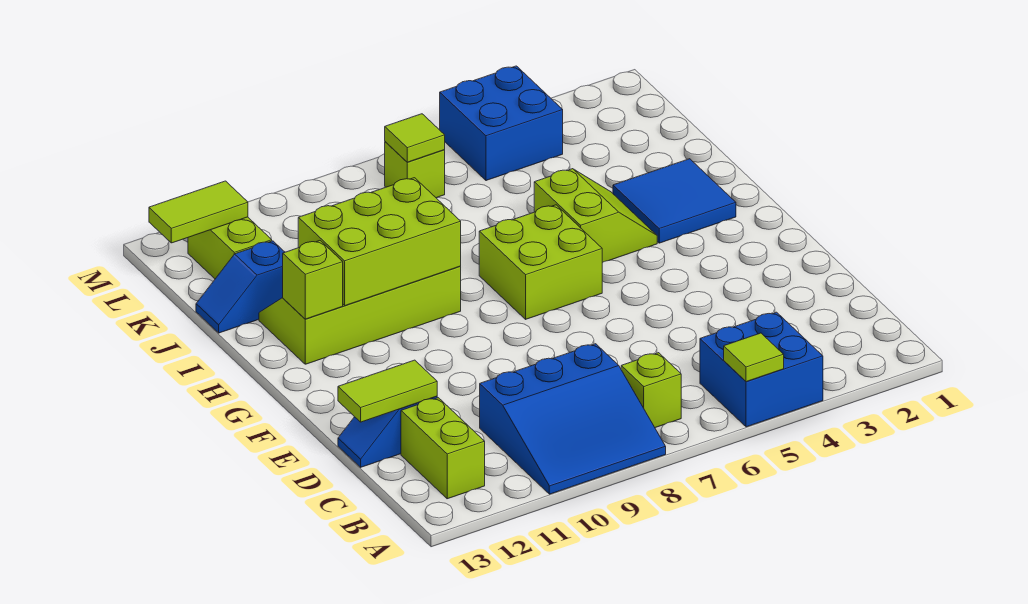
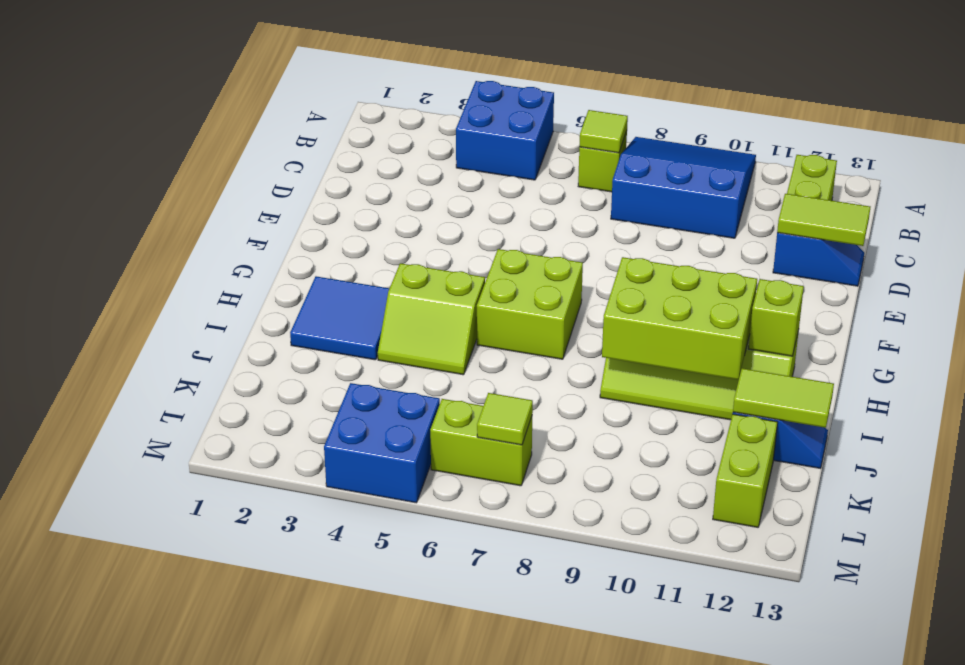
lime 1x1 tile [724,333,784,382] -> lime 1x1 tile moved to [579,110,628,153]
lime 2x2 slope [534,169,657,263] -> lime 2x2 slope turned to [378,263,485,375]
lime 1x1 brick [385,142,445,198] -> lime 1x2 brick [430,399,532,486]
lime 1x2 tile [149,181,248,243] -> lime 1x2 tile moved to [733,368,834,428]

